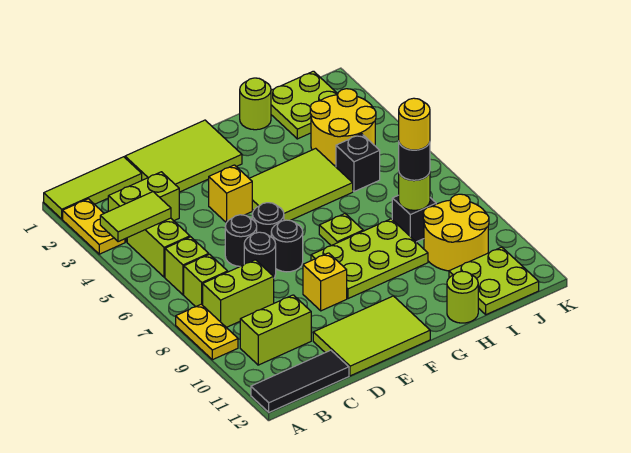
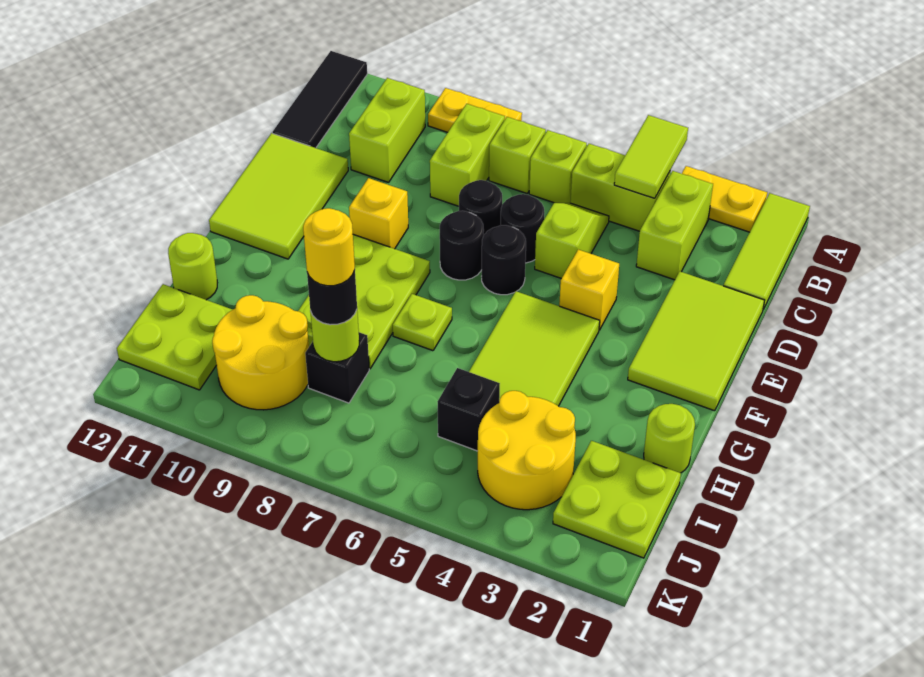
none -> lime 1x2 slope [535,203,609,279]

